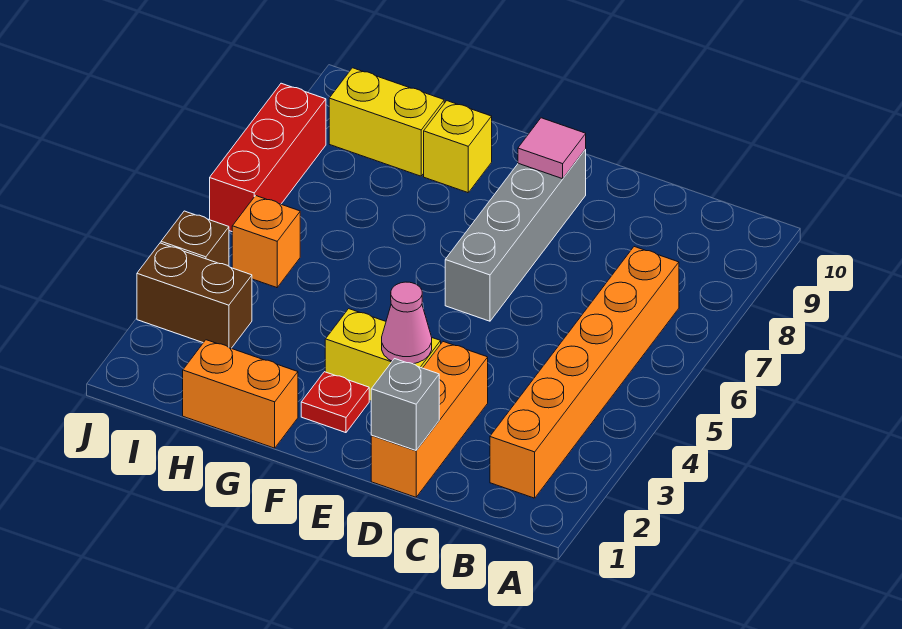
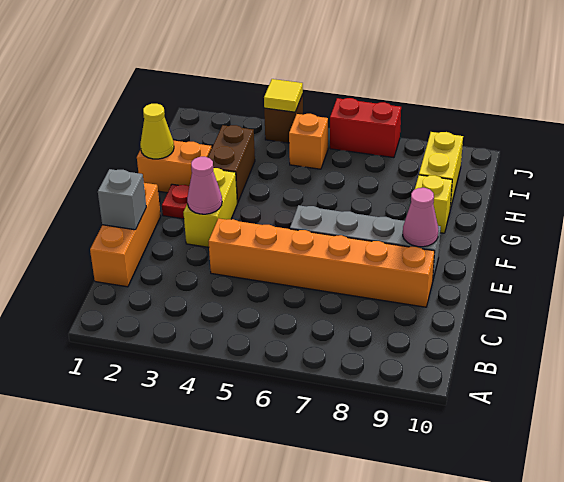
orange 1x6 brick [490,247,679,498] -> orange 1x6 brick moved to [208,218,435,307]
orange 1x3 brick [371,342,488,497] -> orange 1x3 brick turned to [90,183,161,287]
pink 1x1 tile [518,118,586,179] -> pink 1x1 cone [403,188,438,247]
orange 1x2 brick [183,340,298,448] -> orange 1x2 brick turned to [137,141,212,193]
none -> yellow 1x1 cone [140,104,174,159]
brown 1x2 brick [137,243,252,348] -> brown 1x2 brick moved to [208,125,255,203]
none -> yellow 1x1 tile [264,79,303,112]
red 1x3 brick [210,83,326,231] -> red 1x2 brick [330,98,401,158]

